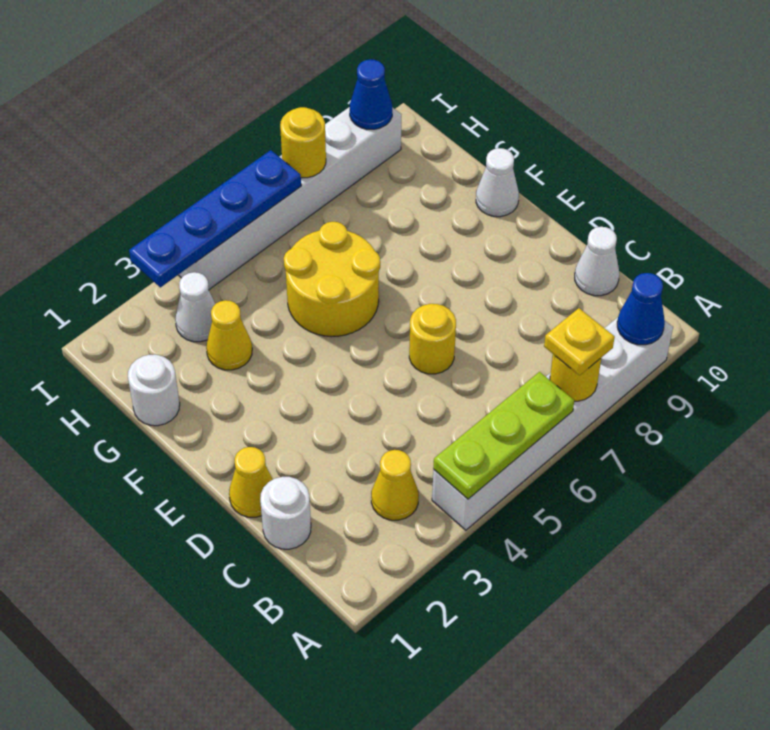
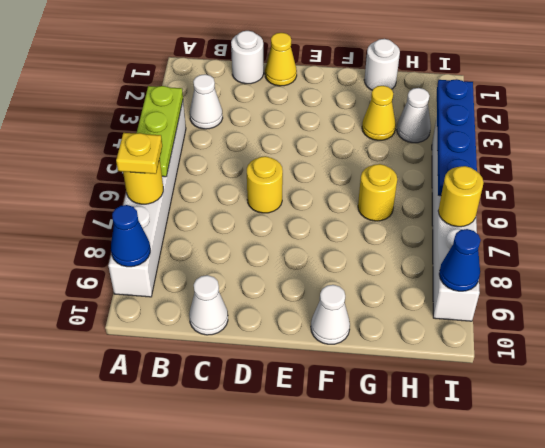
yellow 1x1 cone [371,450,419,520] -> white 1x1 cone [190,74,223,129]
yellow 2x2 round brick [284,222,380,337] -> yellow 1x1 round brick [358,164,397,221]

